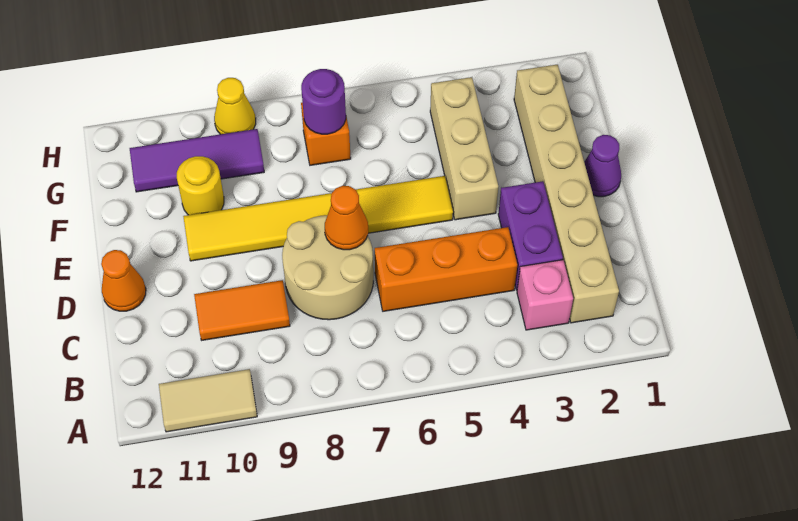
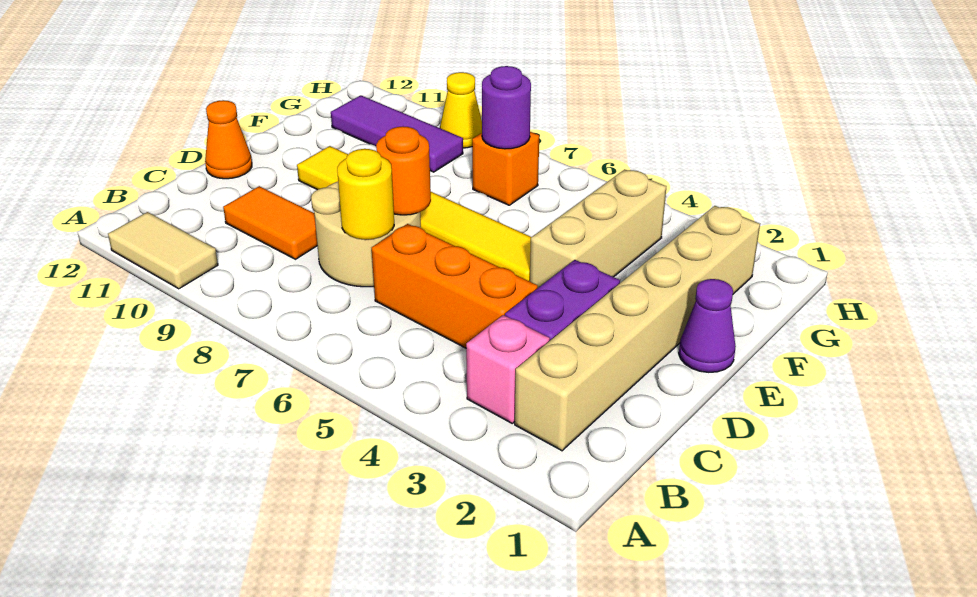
orange 1x1 cone [325,186,368,250] -> orange 1x1 round brick [376,126,431,215]
yellow 1x1 round brick [177,156,224,215] -> yellow 1x1 round brick moved to [337,149,394,240]

